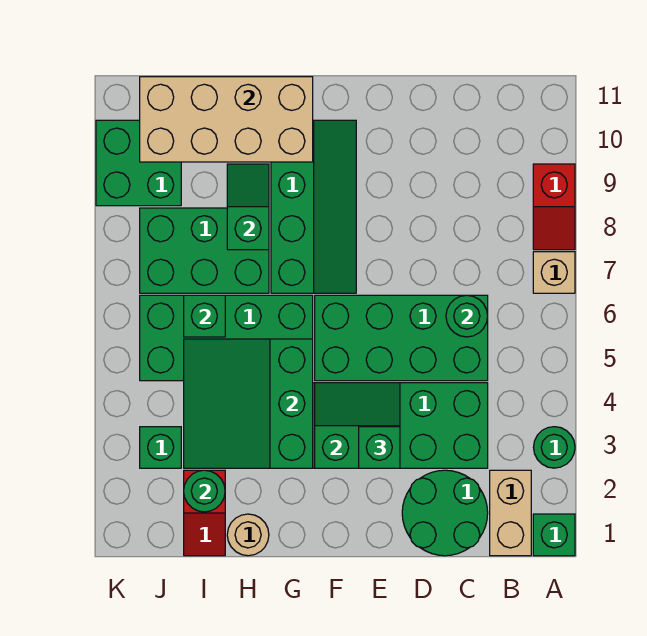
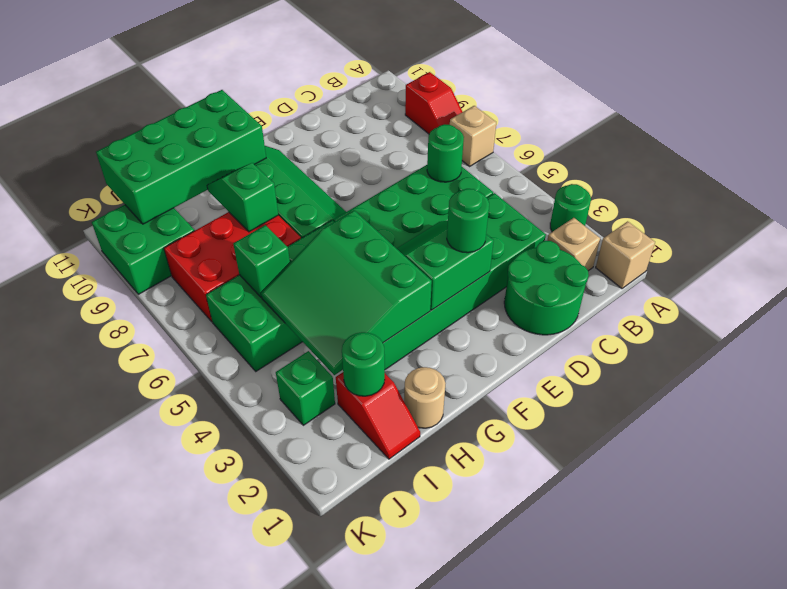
green 1x1 brick [533,514,575,556] -> tan 1x1 brick [596,221,655,289]
tan 1x2 brick [490,470,531,556] -> tan 1x1 brick [547,218,600,271]
green 1x1 brick [359,427,400,468] -> green 1x1 round brick [447,189,489,253]
tan 2x4 brick [140,77,313,162] -> green 2x4 brick [96,90,266,224]
green 2x3 brick [140,208,269,293] -> red 2x3 brick [164,212,301,322]

